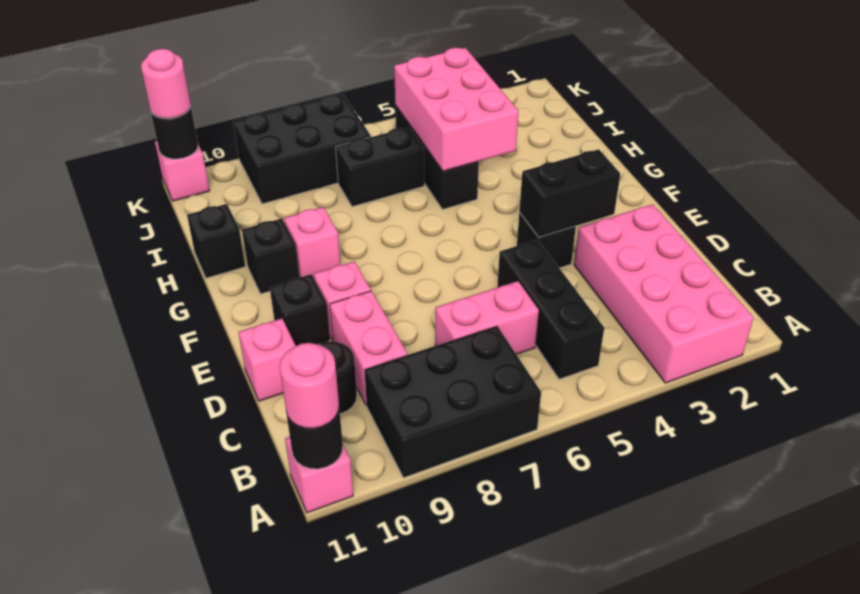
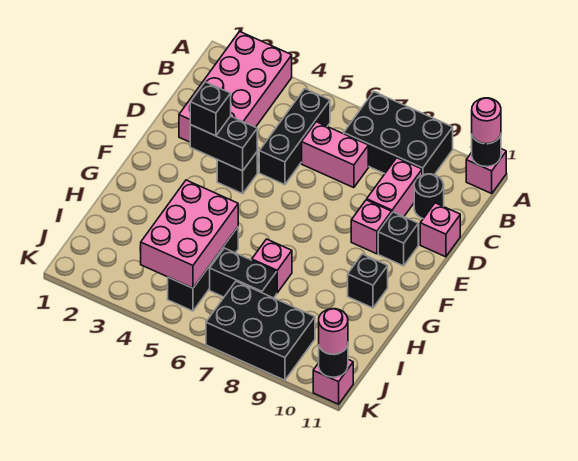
pink 1x1 brick [284,207,340,278] -> pink 1x1 brick moved to [252,239,292,293]
black 1x1 brick [187,204,245,278] -> black 1x1 brick moved to [190,82,231,136]

